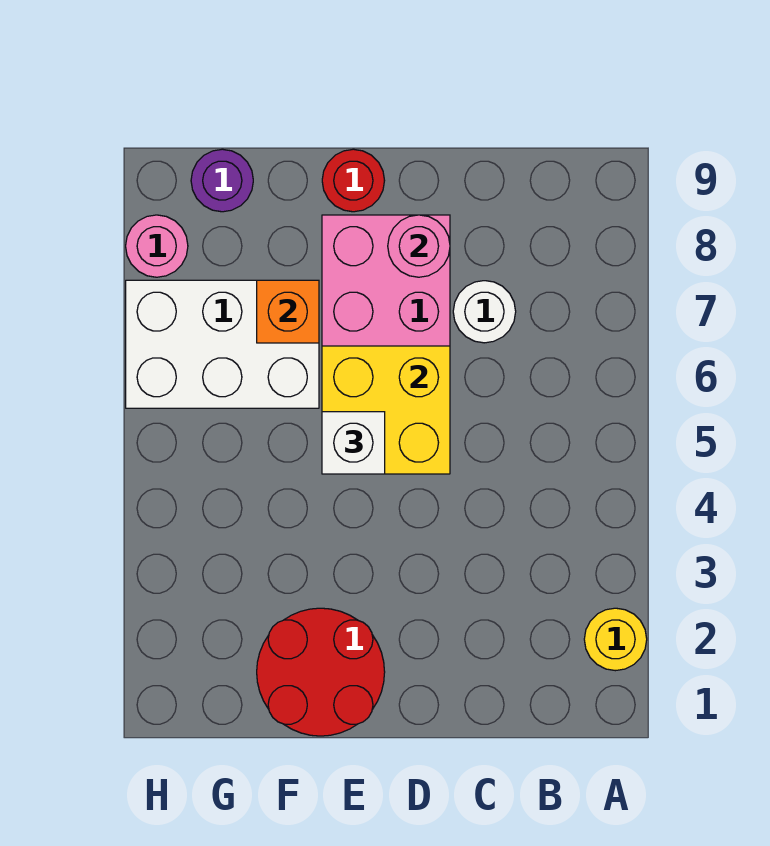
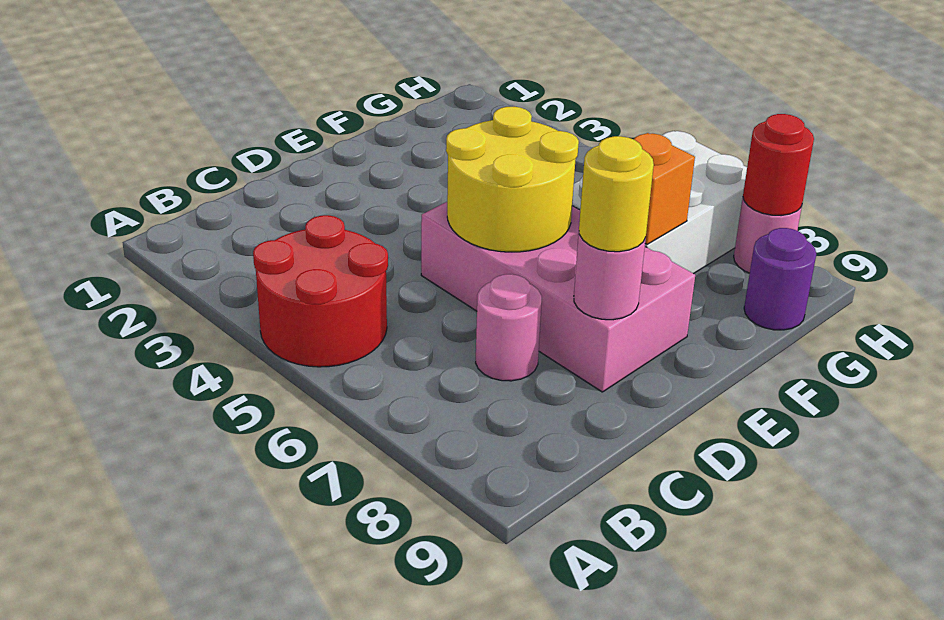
yellow 1x1 round brick [584,608,647,671] -> yellow 1x1 round brick moved to [579,136,654,252]
white 1x1 round brick [453,281,516,343] -> pink 1x1 round brick [476,274,542,381]
yellow 2x2 brick [322,346,450,474] -> yellow 2x2 round brick [446,107,579,252]
red 2x2 round brick [257,608,385,736] -> red 2x2 round brick moved to [253,215,388,367]
white 1x1 brick [322,412,385,474] -> none
red 1x1 round brick [322,149,385,212] -> red 1x1 round brick moved to [743,114,814,216]

